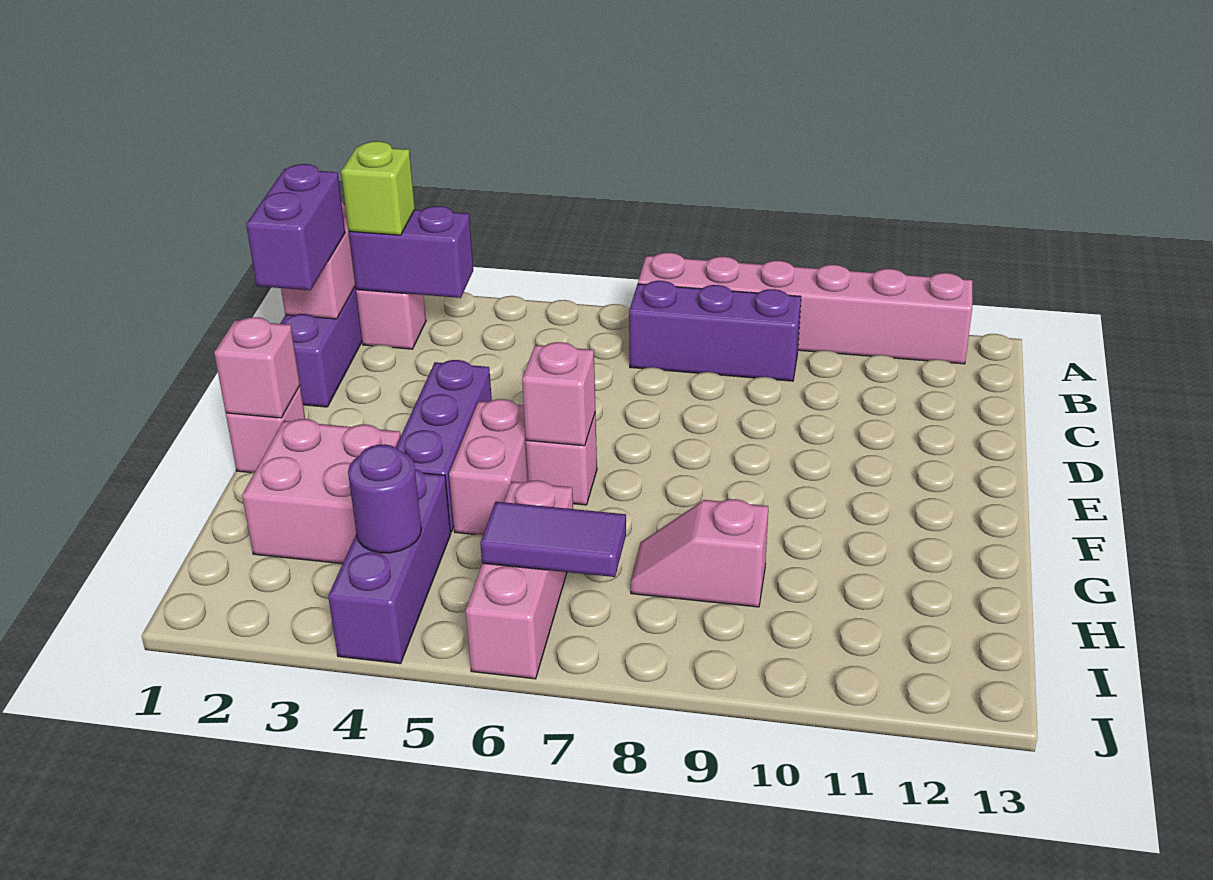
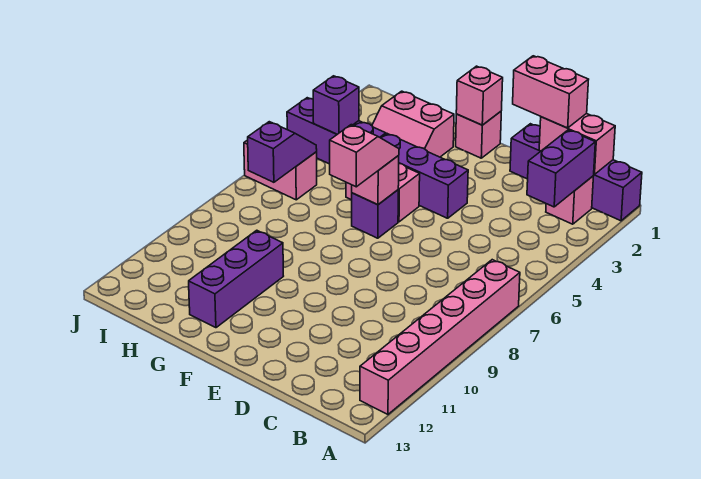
lime 1x1 brick [341,141,415,235] -> none
purple 1x3 brick [629,281,801,381] -> purple 1x3 brick moved to [189,230,283,328]
purple 1x2 brick [246,164,345,290] -> pink 1x2 brick [513,56,589,128]
pink 1x1 brick [526,412,597,505] -> purple 1x1 brick [352,190,398,238]
pink 2x2 brick [242,419,401,564] -> pink 2x2 slope [372,91,454,157]
pink 1x3 brick [466,480,573,679] -> pink 1x2 brick [244,140,317,200]
pink 1x2 slope [631,499,768,607] -> pink 1x2 slope moved to [330,125,399,187]
purple 1x1 round brick [348,444,421,553] -> purple 1x1 brick [313,76,359,134]
purple 1x2 tile [480,502,626,577] -> purple 1x2 slope [248,122,317,182]

